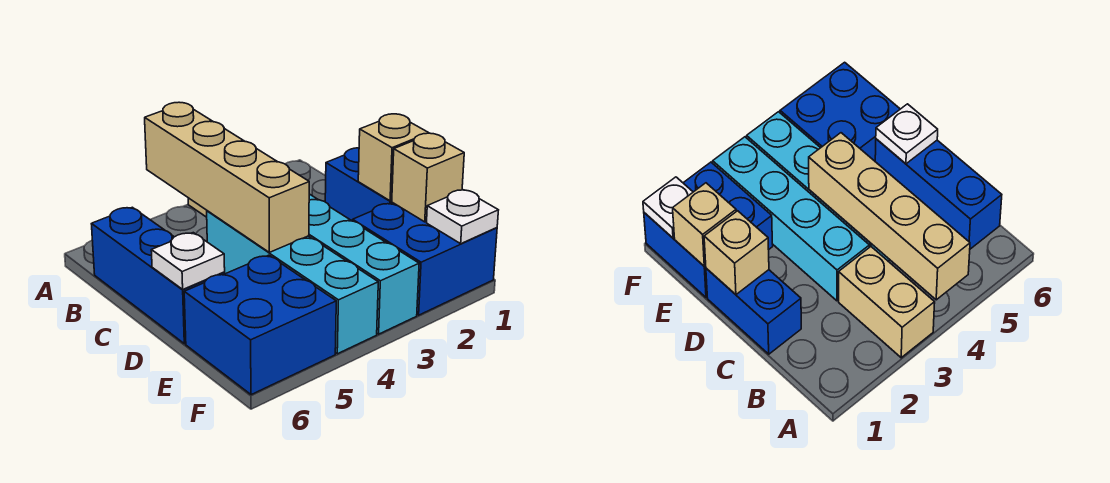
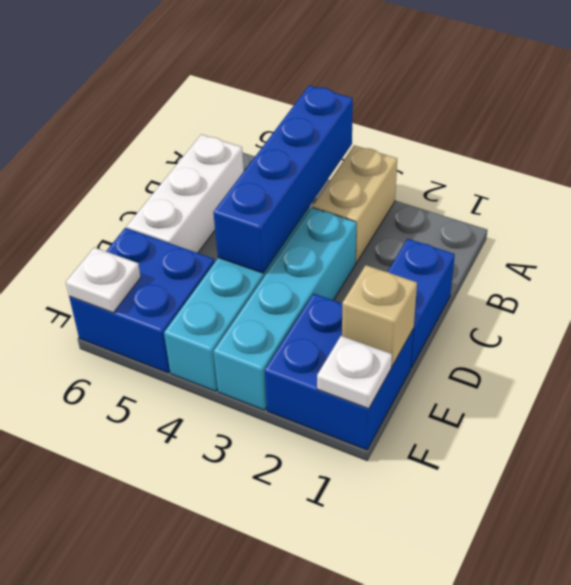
tan 1x4 brick [145,102,309,252] -> blue 1x4 brick [213,86,353,273]
blue 1x3 brick [92,207,225,344] -> white 1x3 brick [127,134,244,253]
tan 1x1 brick [358,114,428,201] -> none
white 1x1 plate [151,233,225,290] -> white 1x1 plate moved to [66,247,141,313]

